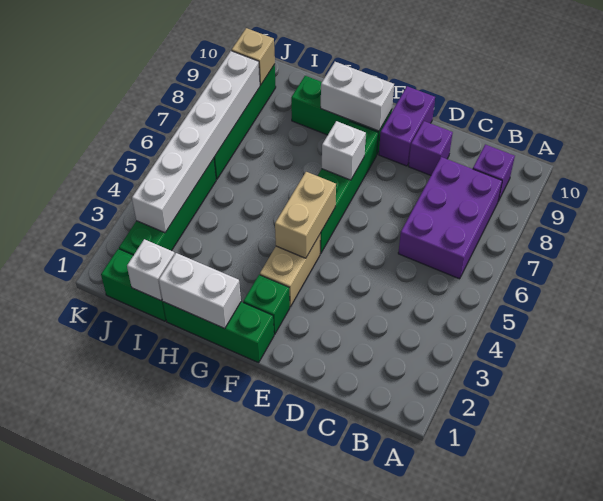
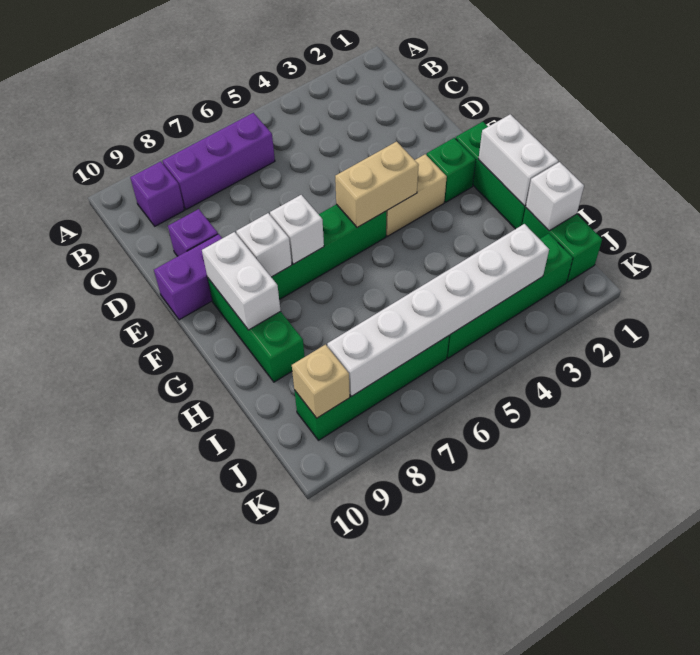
purple 2x3 brick [398,157,502,279] -> purple 1x3 brick [162,113,275,209]
none -> white 1x1 brick [236,213,292,277]

